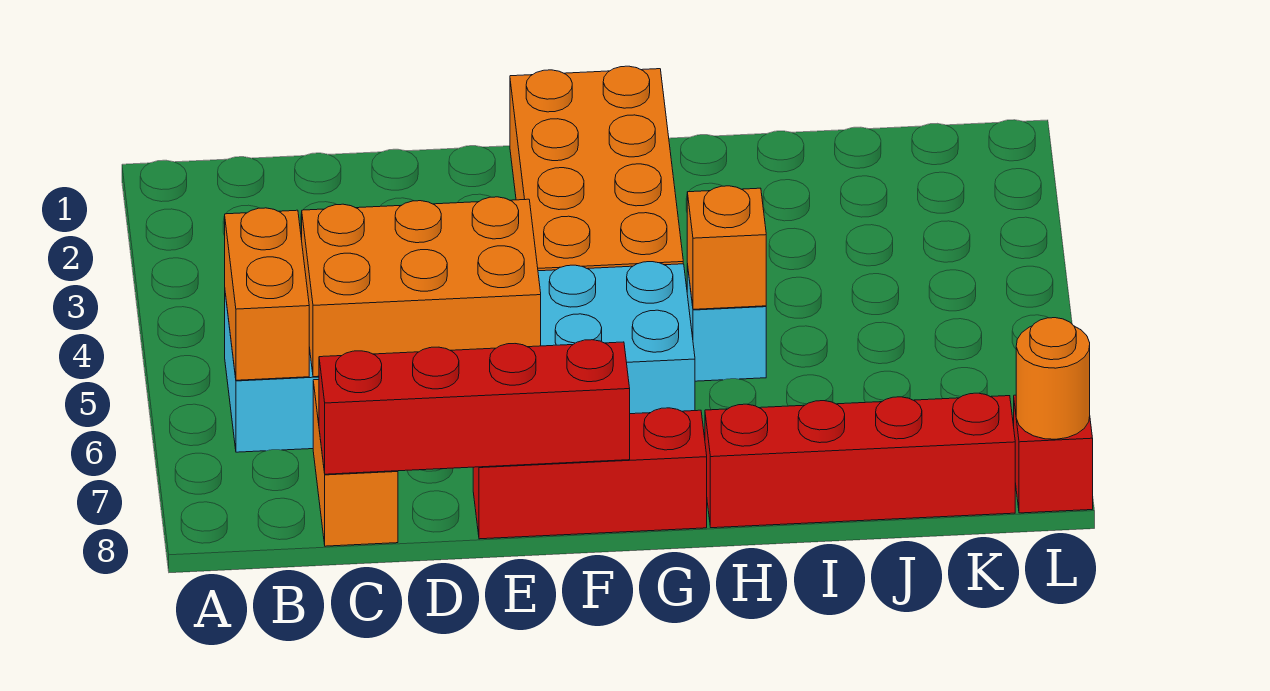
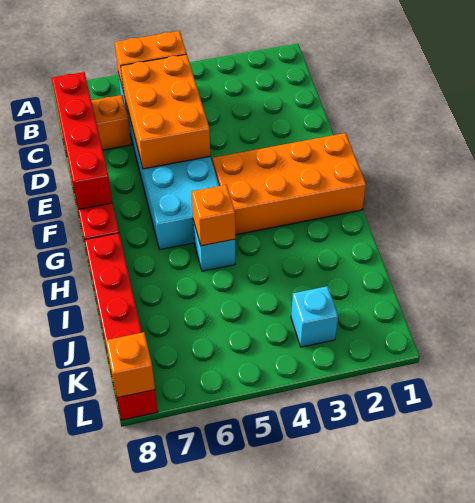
none -> cyan 1x1 brick [291,286,338,347]
orange 1x1 round brick [1016,318,1090,439] -> orange 1x1 brick [106,332,155,398]

